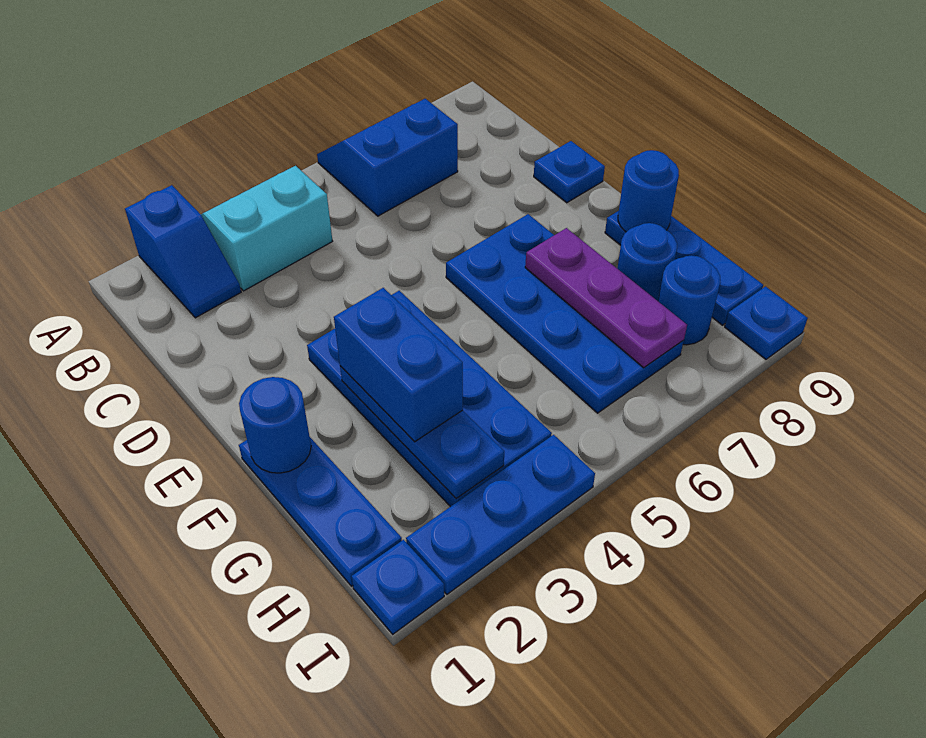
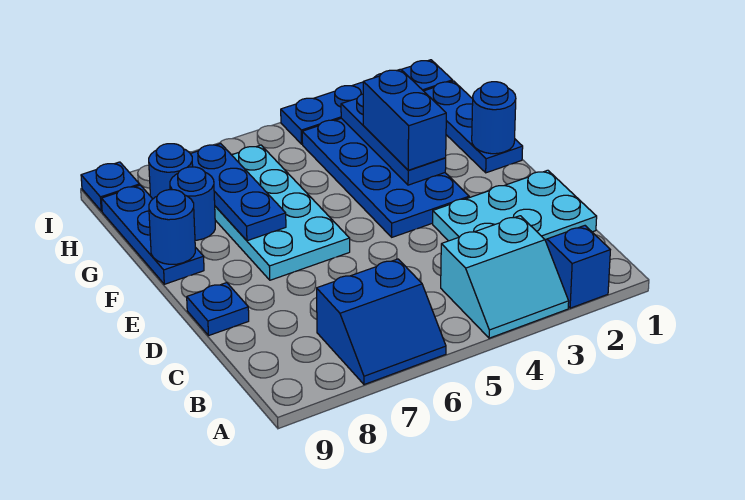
none -> cyan 2x3 plate [433,170,597,241]
blue 2x4 plate [446,214,684,413] -> cyan 2x4 plate [215,145,350,280]
purple 1x3 plate [525,228,687,368] -> blue 1x3 plate [191,144,286,241]

